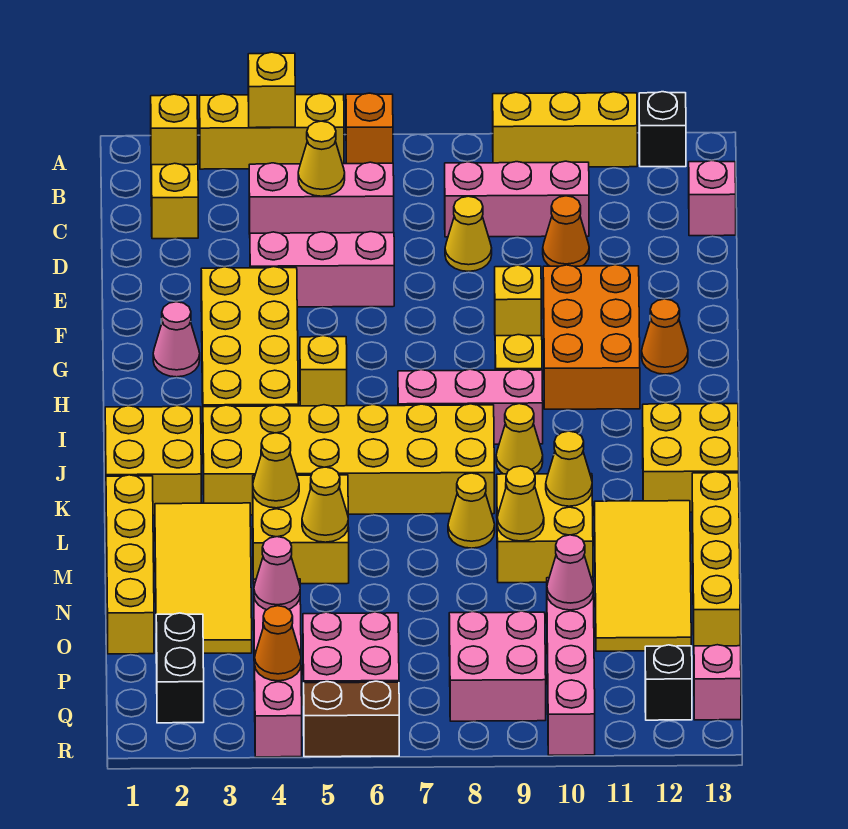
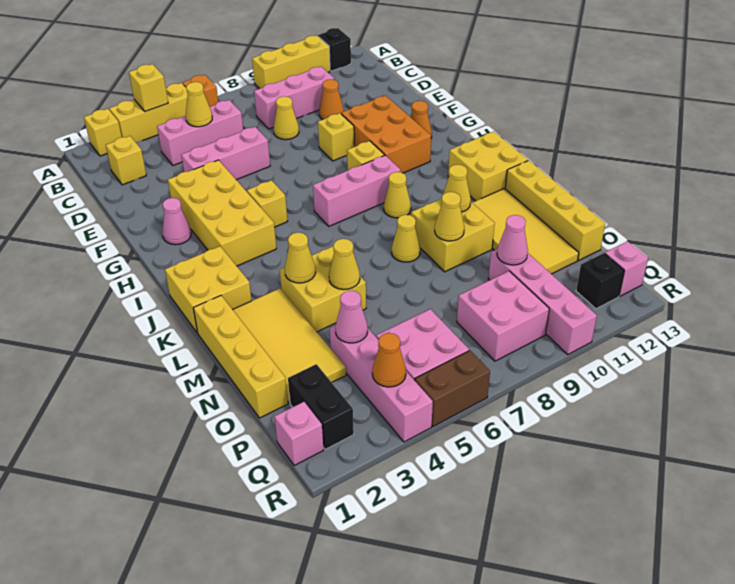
pink 1x1 brick [689,160,736,236] -> pink 1x1 brick moved to [274,402,323,465]
yellow 2x6 brick [203,404,494,515] -> none

